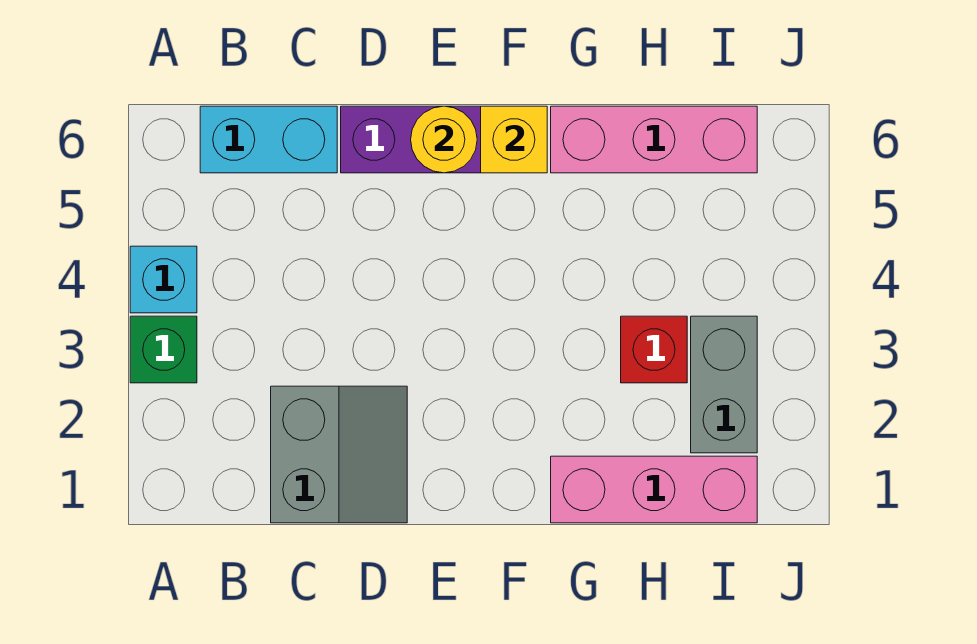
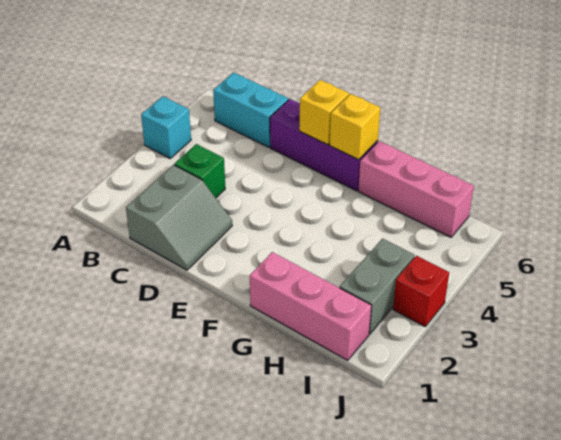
green 1x1 brick [130,316,197,383] -> green 1x1 brick moved to [174,144,225,198]
yellow 1x1 round brick [411,106,477,173] -> yellow 1x1 brick [299,80,349,145]
red 1x1 brick [621,316,687,383] -> red 1x1 brick moved to [393,256,449,326]

